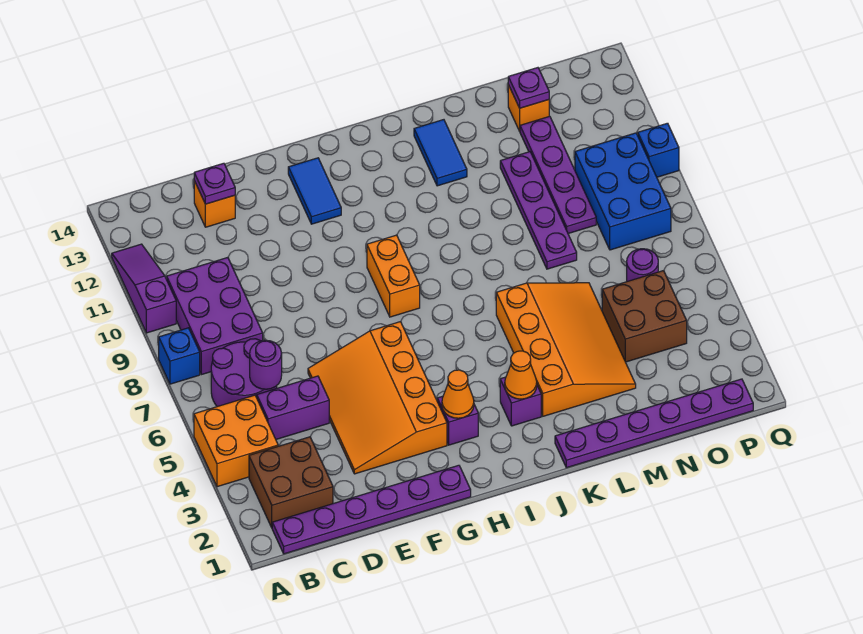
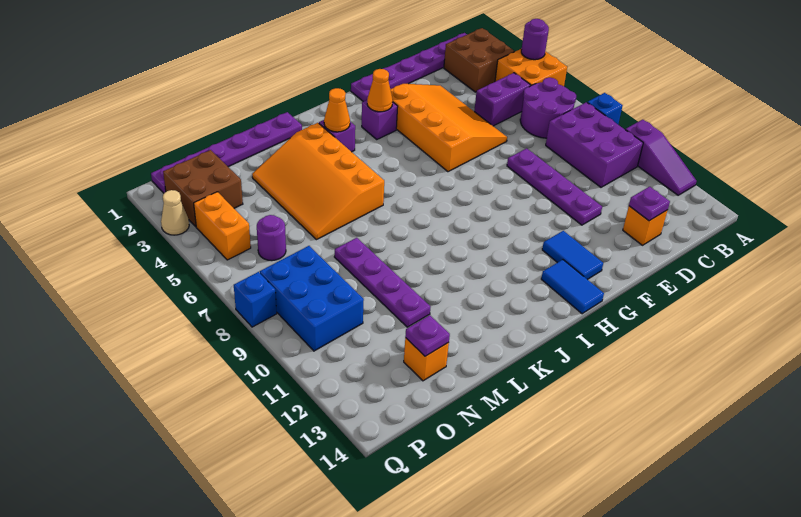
purple 1x1 round brick [250,340,282,389] -> purple 1x1 round brick moved to [521,19,549,60]
orange 1x2 brick [367,235,420,317] -> orange 1x2 brick moved to [194,192,251,260]
blue 1x2 tile [414,120,467,186] -> blue 1x2 tile moved to [541,260,604,314]
brown 2x2 brick [602,271,687,362] -> brown 2x2 brick moved to [163,150,243,227]
purple 1x4 plate [520,116,596,234] -> purple 1x4 plate moved to [507,148,602,225]
none -> tan 1x1 cone [161,190,189,235]
blue 1x1 brick [638,123,679,177] -> blue 1x1 brick moved to [234,272,277,327]

